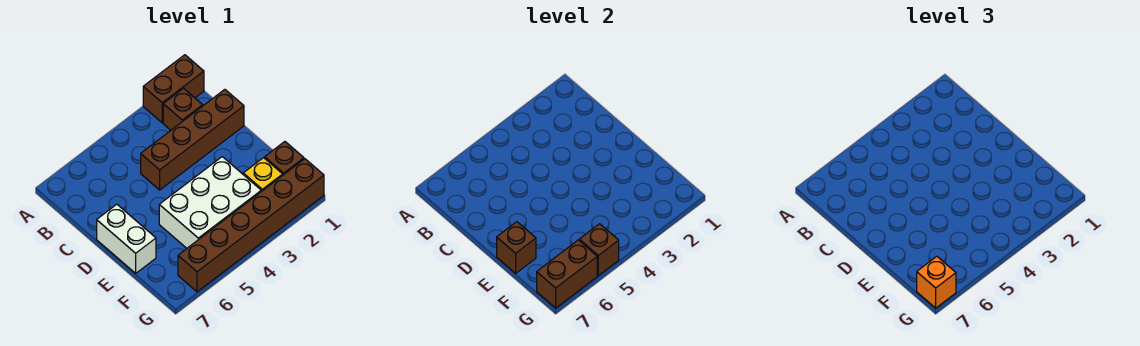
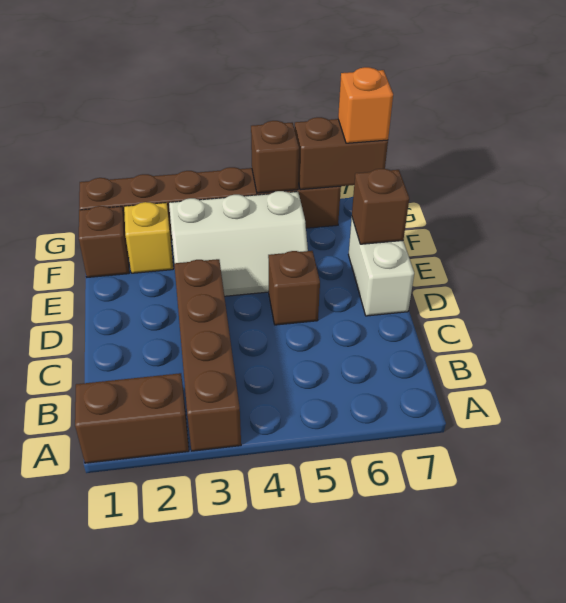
brown 1x1 brick [163,88,203,130] -> brown 1x1 brick moved to [268,251,320,325]
brown 1x4 brick [141,90,244,190] -> brown 1x4 brick turned to [174,259,241,451]
white 2x3 brick [159,157,261,248] -> white 2x3 slope [169,191,308,296]

